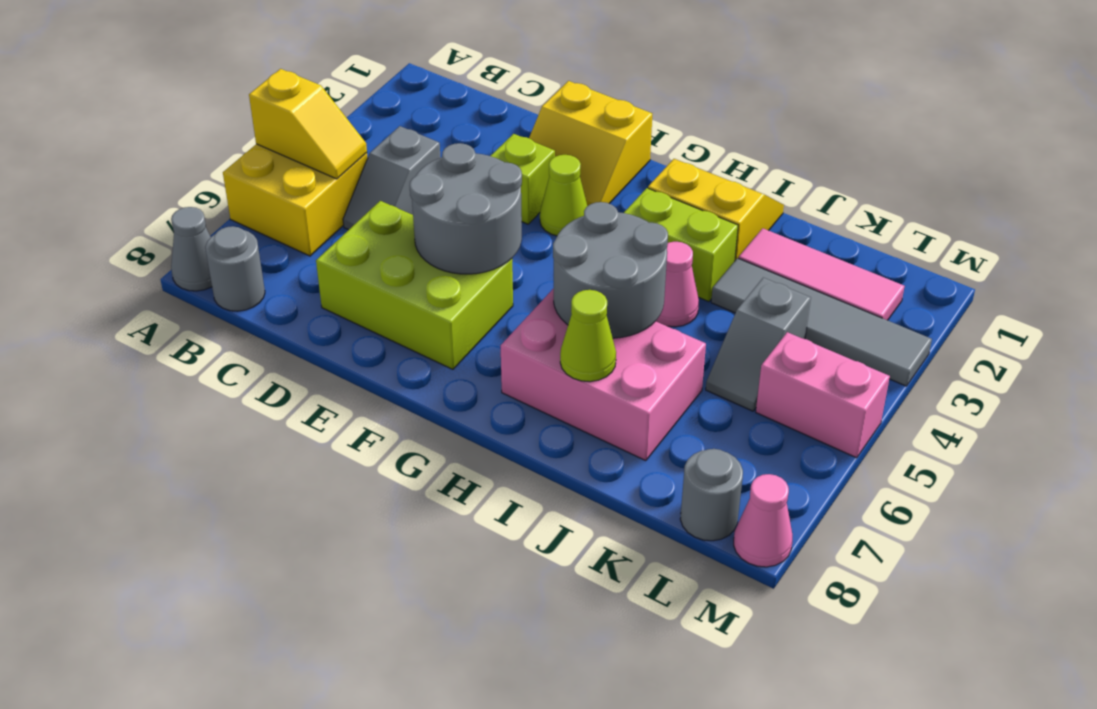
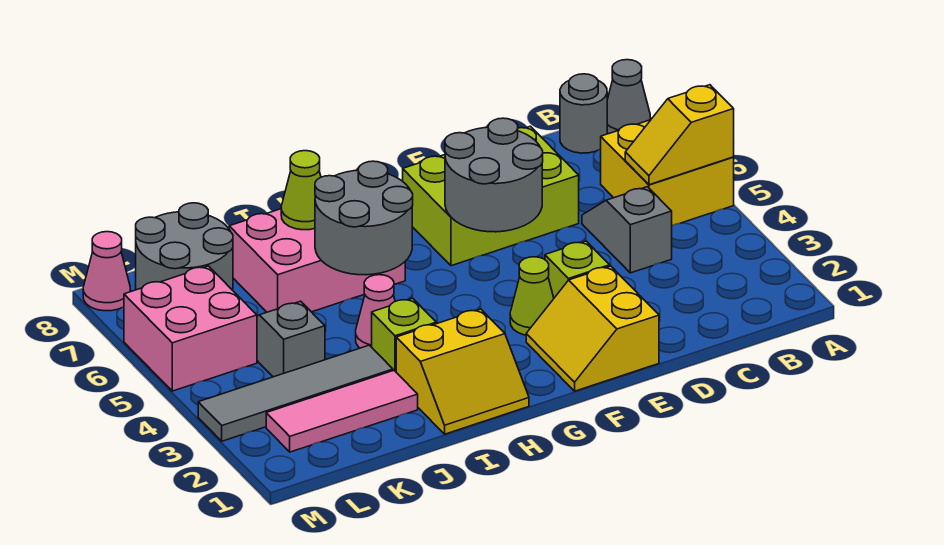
yellow 2x2 slope [529,81,652,206] -> yellow 2x2 slope turned to [526,266,659,391]
lime 1x2 brick [624,188,738,302] -> lime 1x1 brick [372,298,436,372]
pink 1x2 brick [756,332,890,458] -> pink 2x2 brick [124,266,257,391]
grey 1x1 round brick [680,449,743,541] -> grey 2x2 round brick [136,203,233,290]

